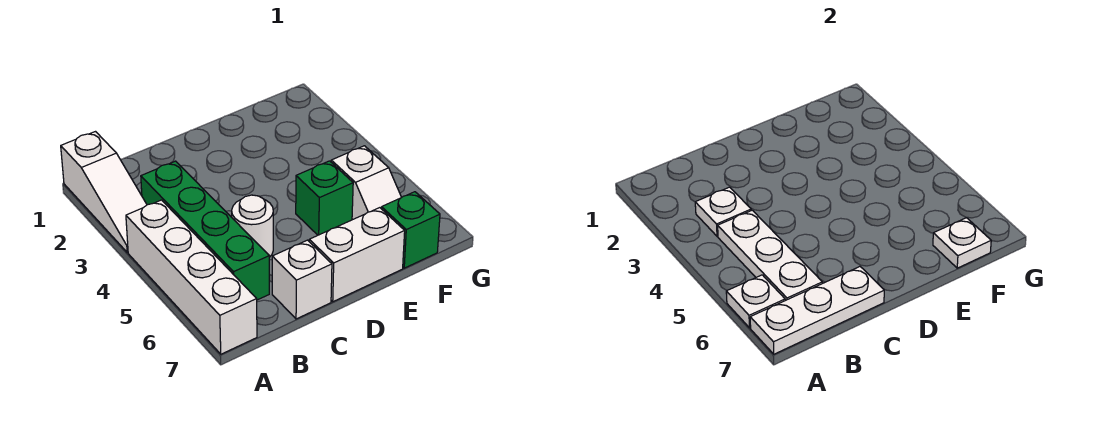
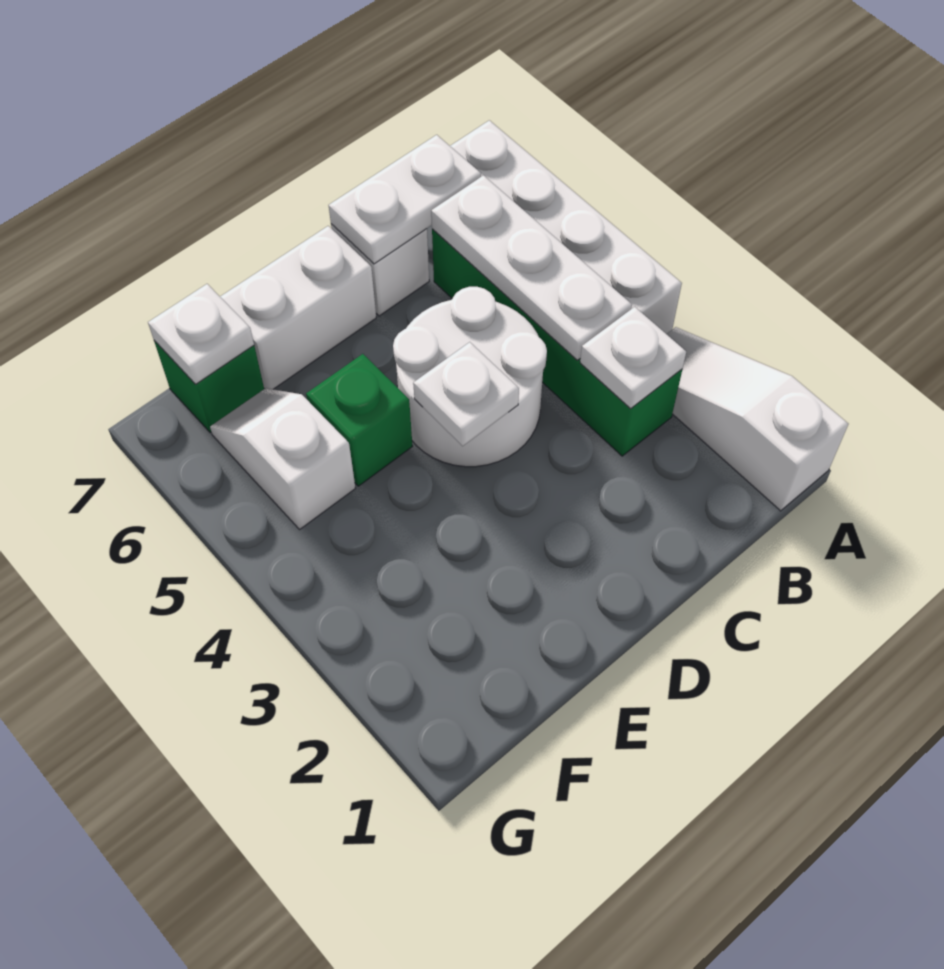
white 1x1 plate [726,275,785,328] -> white 1x1 plate moved to [413,342,519,446]
white 1x3 plate [750,267,884,354] -> white 1x2 plate [329,135,481,264]
white 1x1 round brick [232,195,273,257] -> white 2x2 round brick [393,287,547,467]

